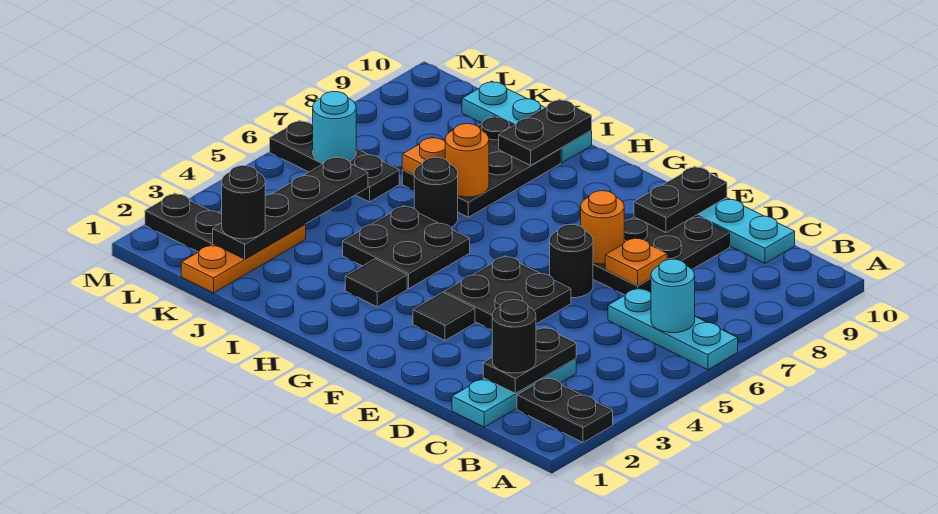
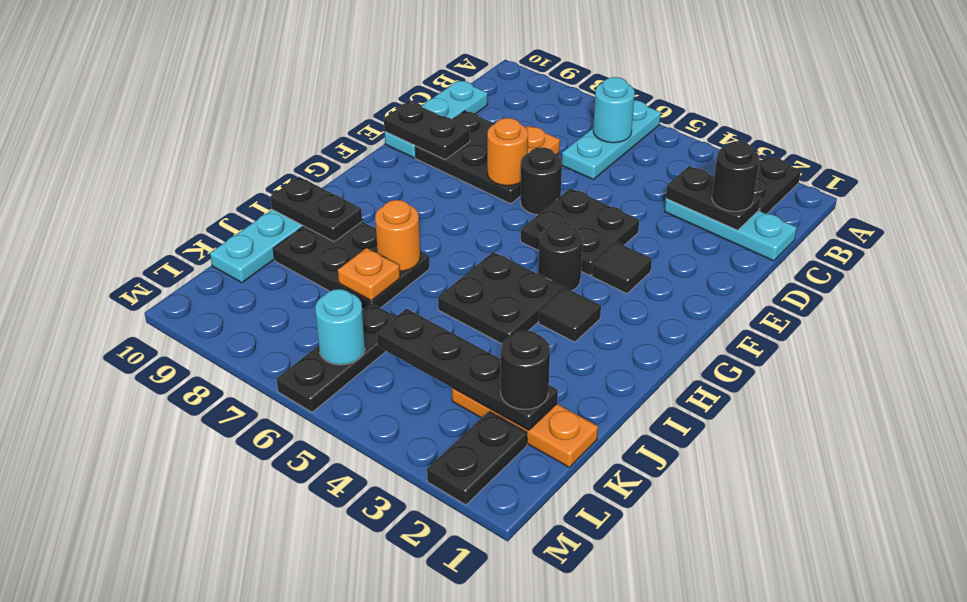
black 1x1 round brick [414,157,458,227] -> black 1x1 round brick moved to [538,222,583,291]

